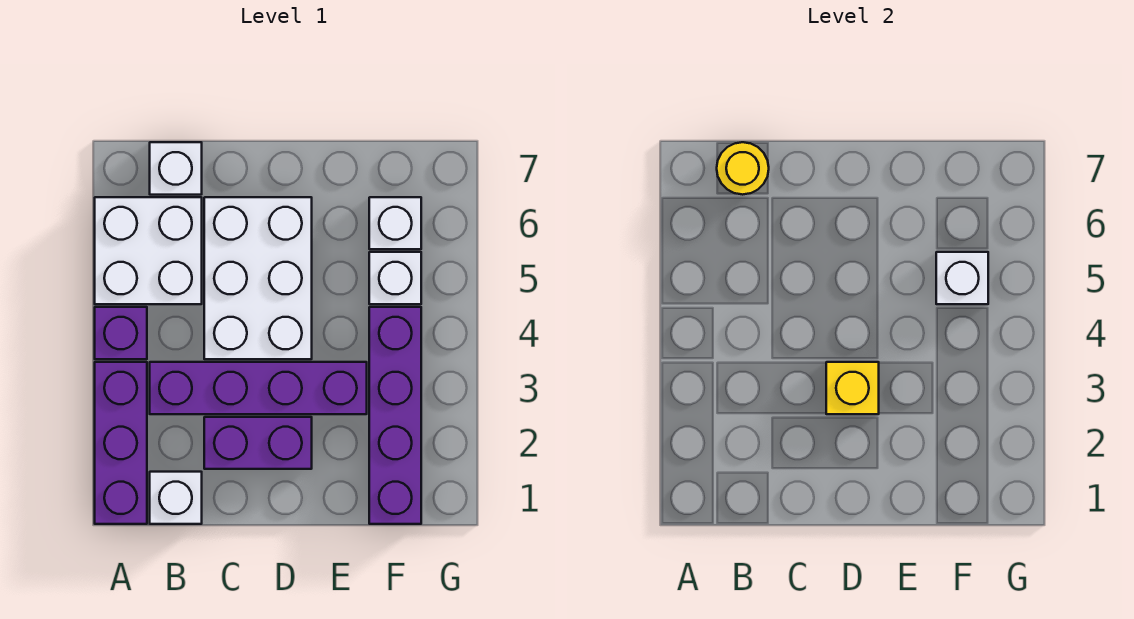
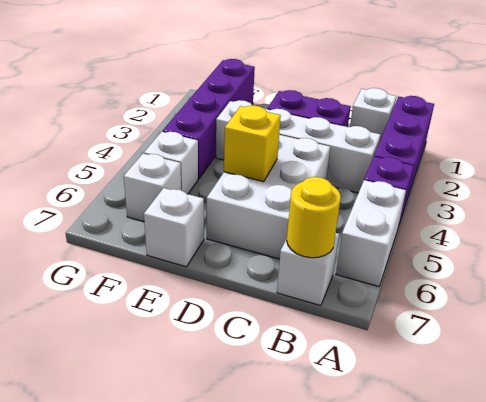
white 2x2 brick [95,197,202,304] -> white 1x2 brick [336,180,406,286]
purple 1x4 brick [150,362,367,414] -> white 1x4 brick [216,100,380,193]
yellow 1x1 brick [826,362,879,414] -> yellow 1x1 brick moved to [224,105,281,182]
white 1x1 brick [936,252,988,304] -> white 1x1 brick moved to [144,188,204,267]

